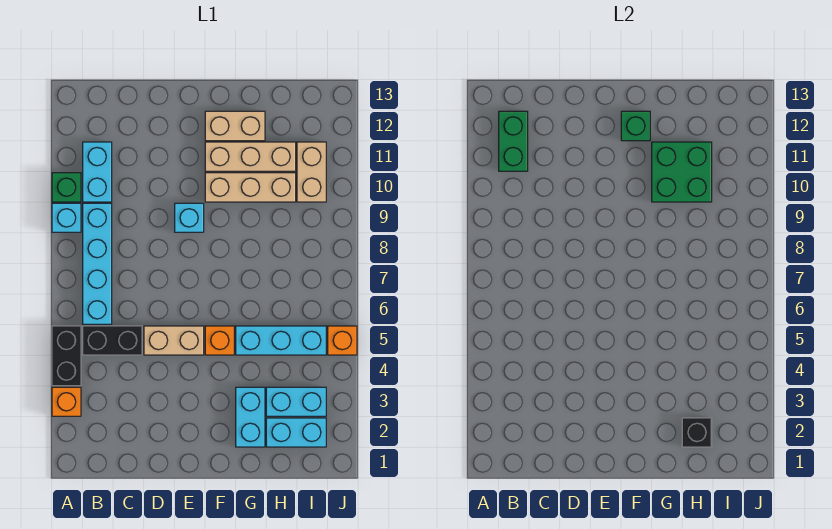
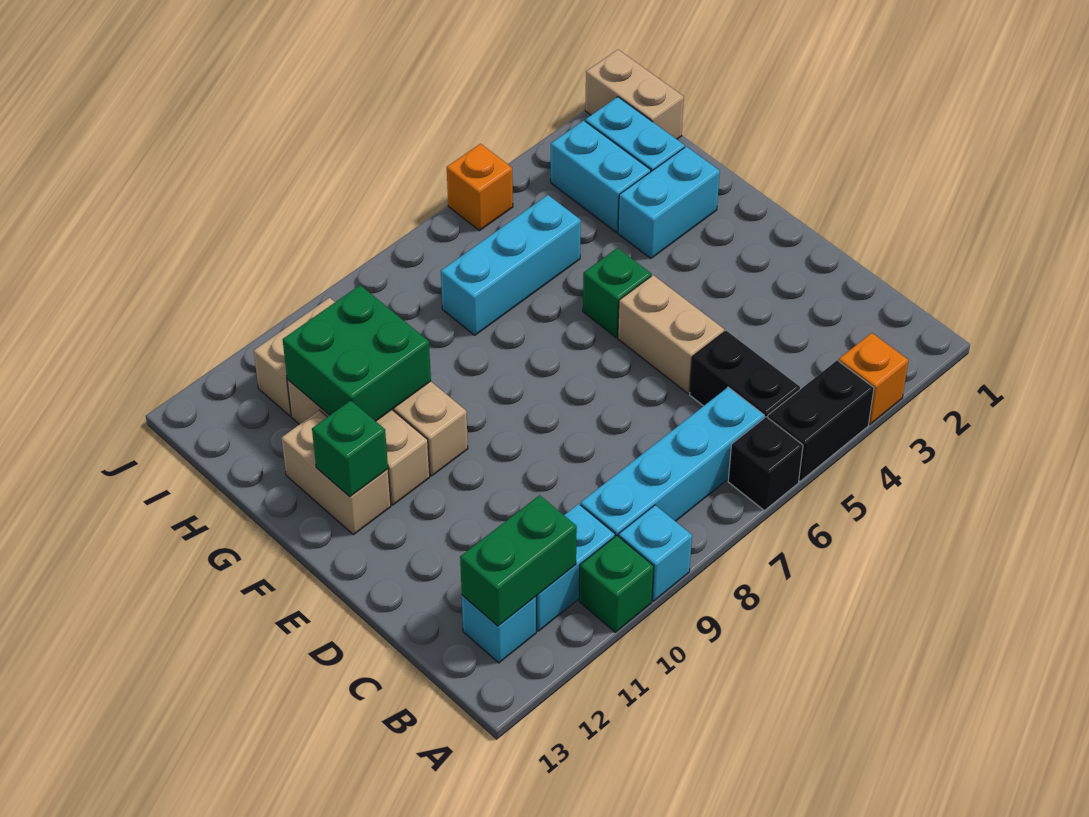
cyan 1x1 brick [175,203,204,232] -> cyan 1x1 brick moved to [462,595,536,663]
orange 1x1 brick [205,326,234,355] -> green 1x1 brick [583,248,651,337]
cyan 1x3 brick [236,326,326,355] -> cyan 1x3 brick turned to [441,195,581,335]
black 1x1 brick [682,418,712,447] -> black 1x1 brick moved to [728,417,803,511]
none -> tan 1x2 brick [585,50,684,139]

